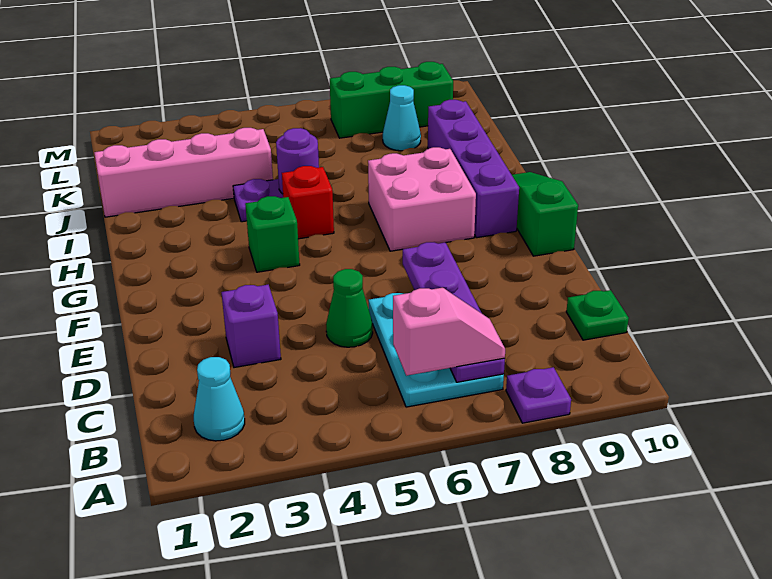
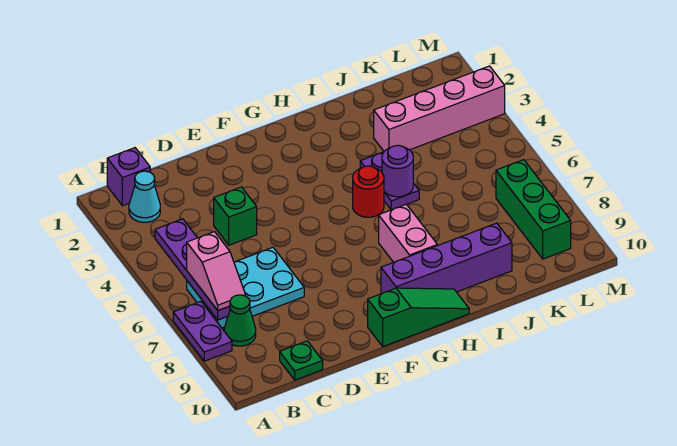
purple 1x1 plate [506,367,571,423] -> purple 1x2 plate [173,302,232,361]
purple 1x4 plate [403,242,505,382] -> purple 1x4 plate turned to [155,219,230,320]
purple 1x1 brick [221,285,281,367] -> purple 1x1 brick moved to [107,148,150,206]
green 1x1 cone [326,269,373,347] -> green 1x1 cone moved to [224,295,256,346]
green 1x1 brick [245,196,300,272] -> green 1x1 brick moved to [214,187,257,245]
pink 2x2 brick [368,147,476,251] -> pink 1x2 brick [379,204,437,262]
red 1x1 brick [282,166,334,239] -> red 1x1 round brick [353,166,384,217]
pink 1x4 brick [94,128,273,217] -> pink 1x4 brick turned to [374,66,505,151]
cyan 1x1 cone [383,85,421,151] -> none

